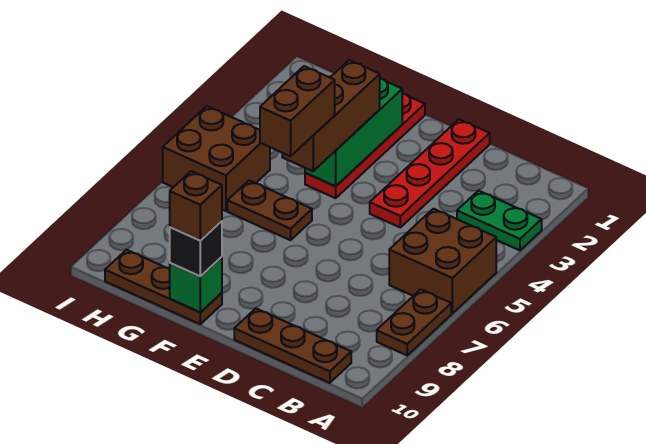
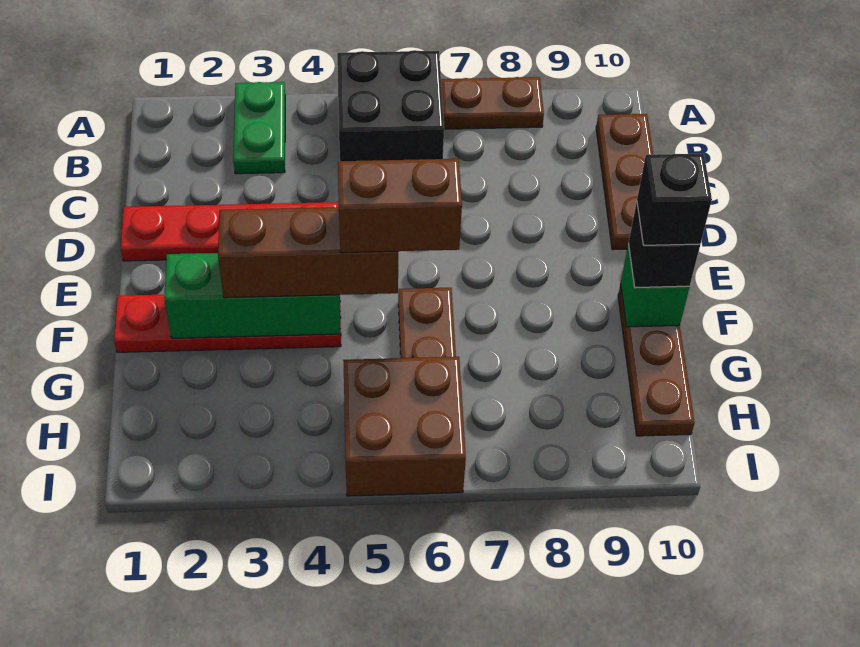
brown 2x2 brick [389,209,496,313] -> black 2x2 brick [337,50,444,161]
brown 1x1 brick [170,171,222,240] -> black 1x1 brick [637,154,712,245]

